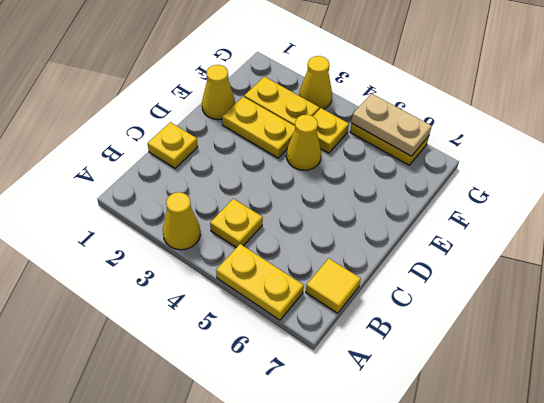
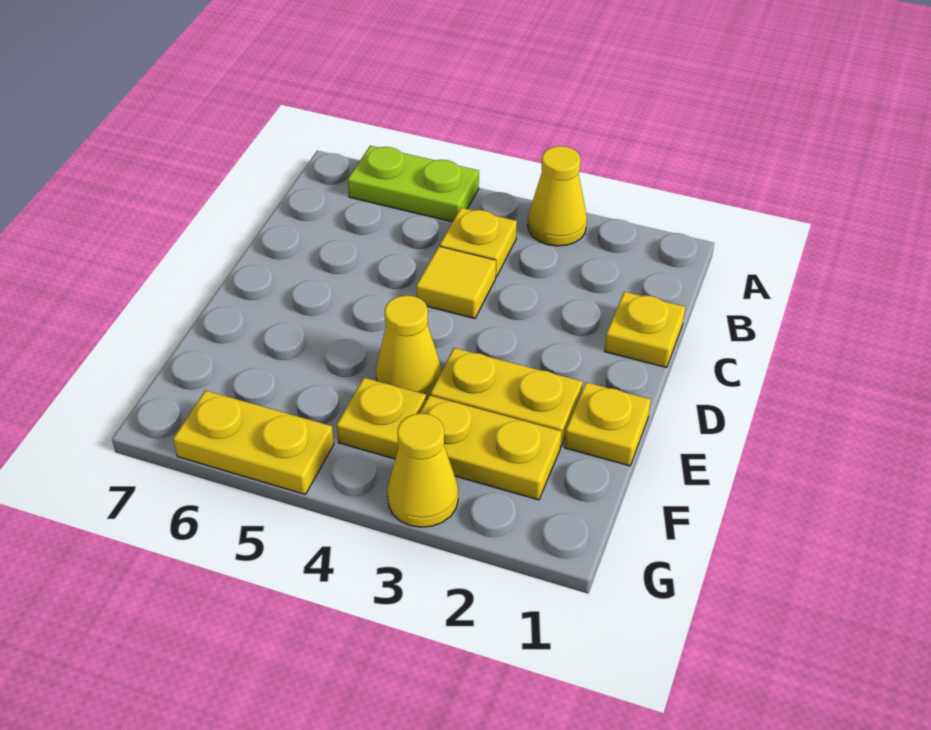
yellow 1x2 plate [216,244,304,320] -> lime 1x2 plate [348,146,479,222]
yellow 1x1 tile [306,258,361,313] -> yellow 1x1 tile moved to [416,246,496,319]
yellow 1x1 cone [202,65,235,120] -> yellow 1x1 plate [565,382,651,466]
tan 1x2 plate [352,94,432,156] -> none

